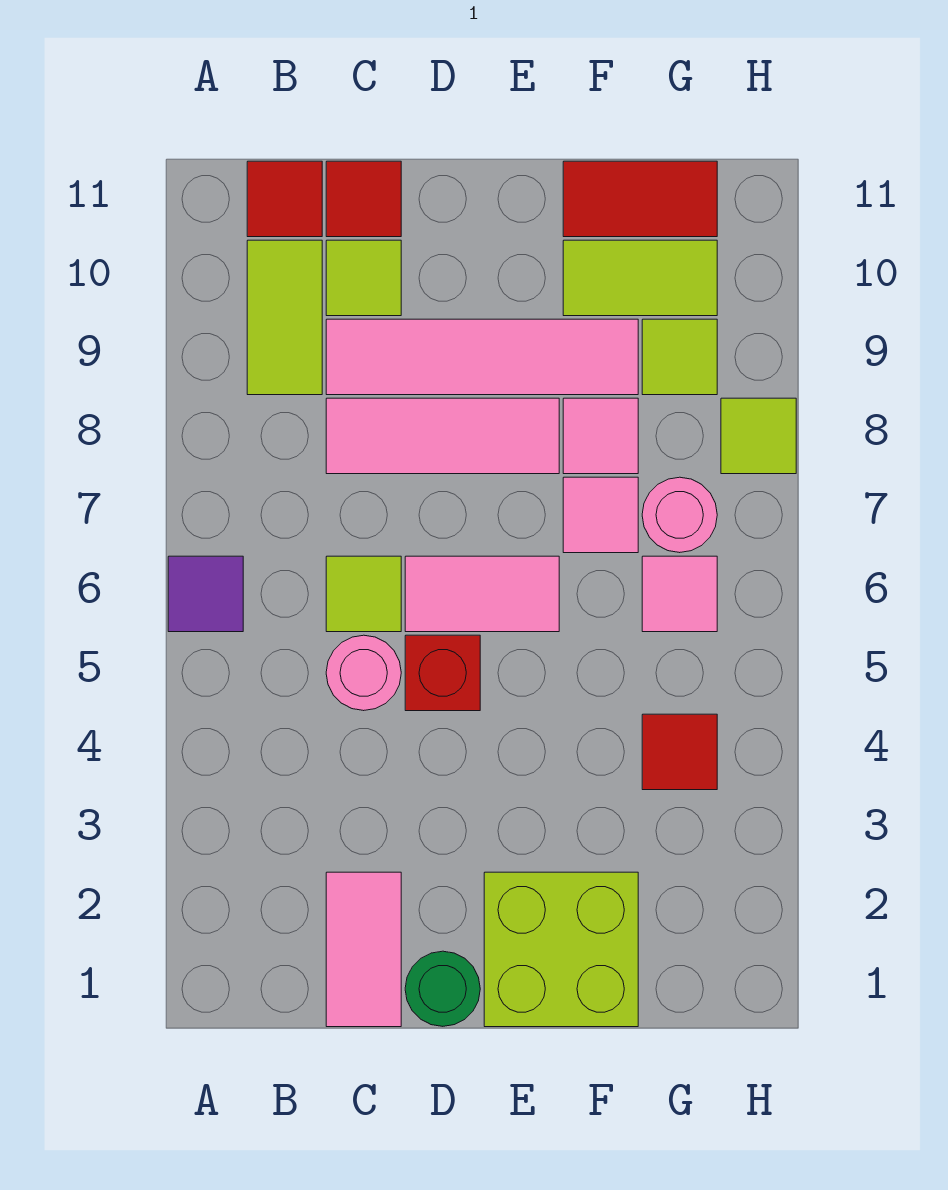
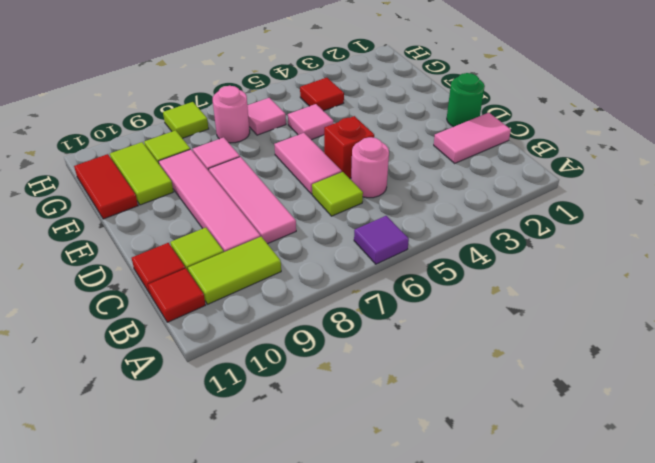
lime 2x2 brick [484,872,638,1027] -> none
pink 1x1 tile [563,477,638,553] -> pink 1x1 tile moved to [288,104,333,140]

